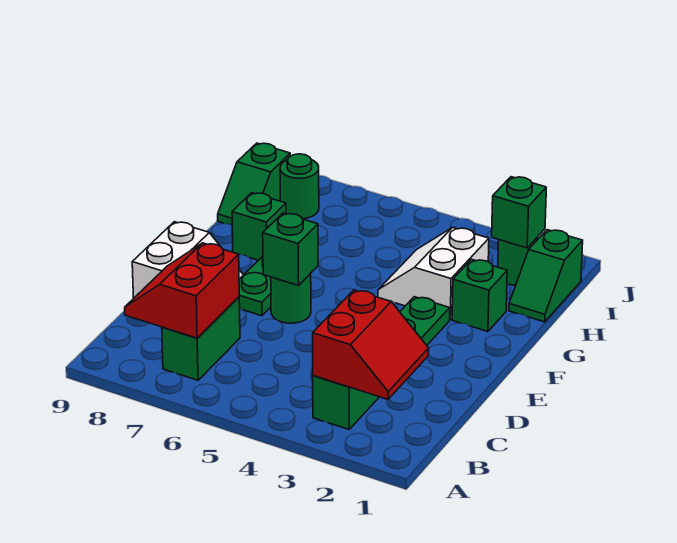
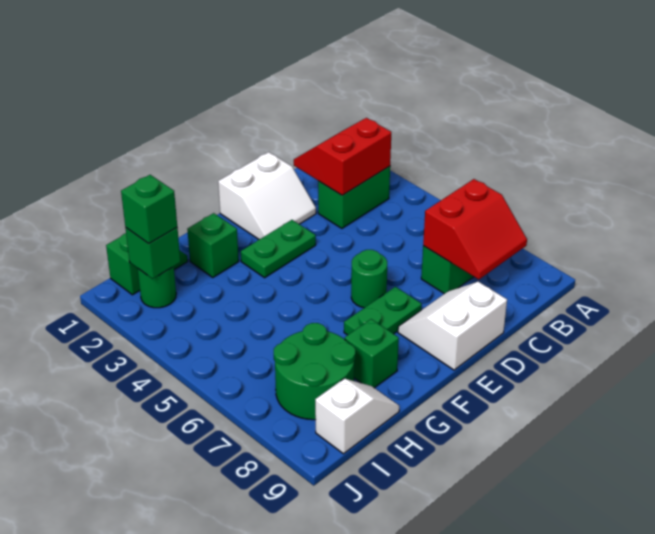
green 1x1 brick [263,213,318,286] -> green 1x1 brick moved to [121,175,177,244]
white 2x2 slope [378,227,489,320] -> white 2x2 slope moved to [218,152,316,240]
green 1x2 slope [218,143,290,225] -> white 1x2 slope [315,379,399,454]
green 1x1 round brick [280,154,319,219] -> green 2x2 round brick [274,323,355,420]

